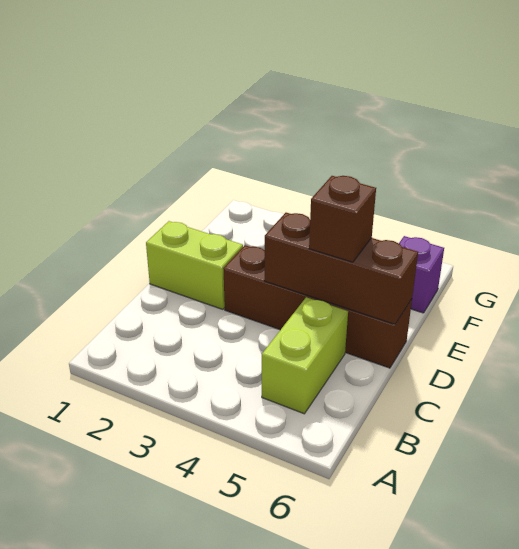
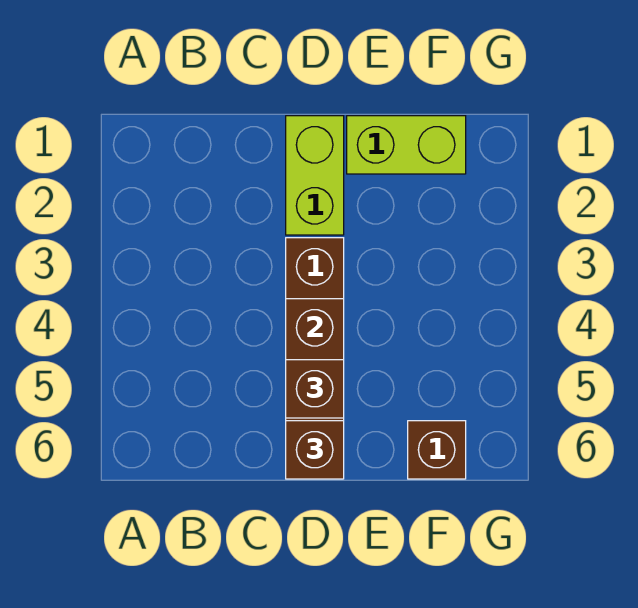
lime 1x2 brick [262,297,348,414] -> lime 1x2 brick moved to [347,116,466,174]
none -> brown 1x1 brick [286,421,344,479]
purple 1x1 brick [399,236,444,313] -> brown 1x1 brick [408,421,466,479]

